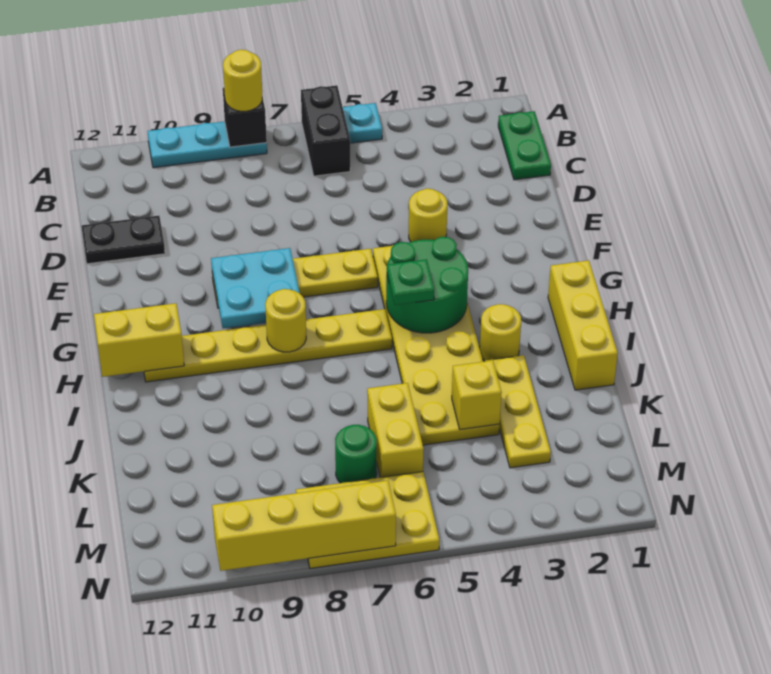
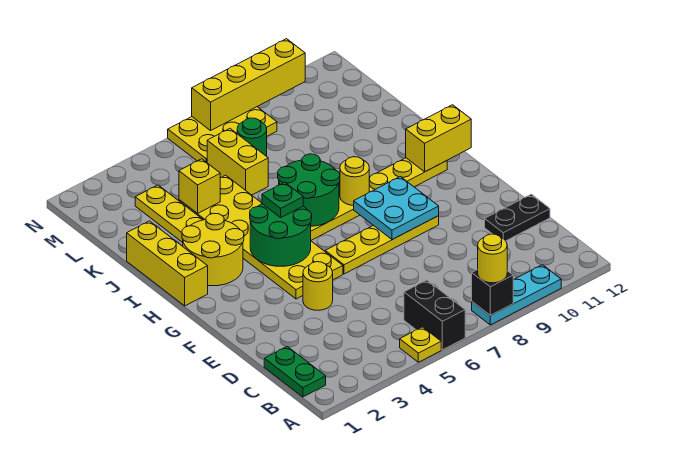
cyan 1x1 plate [343,103,382,143] -> yellow 1x1 plate [400,327,441,362]
none -> green 2x2 round brick [278,154,340,226]
yellow 1x1 round brick [480,304,521,361] -> yellow 2x2 round brick [182,213,244,286]

